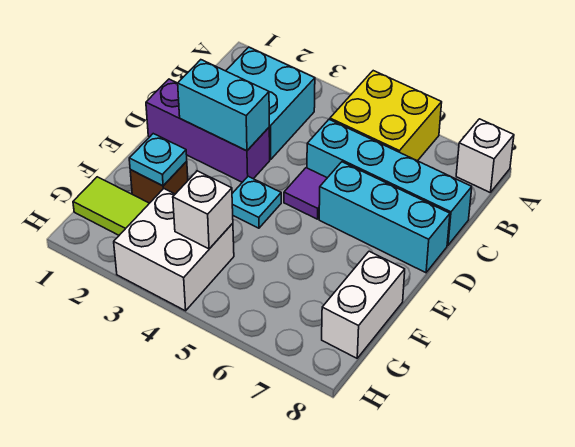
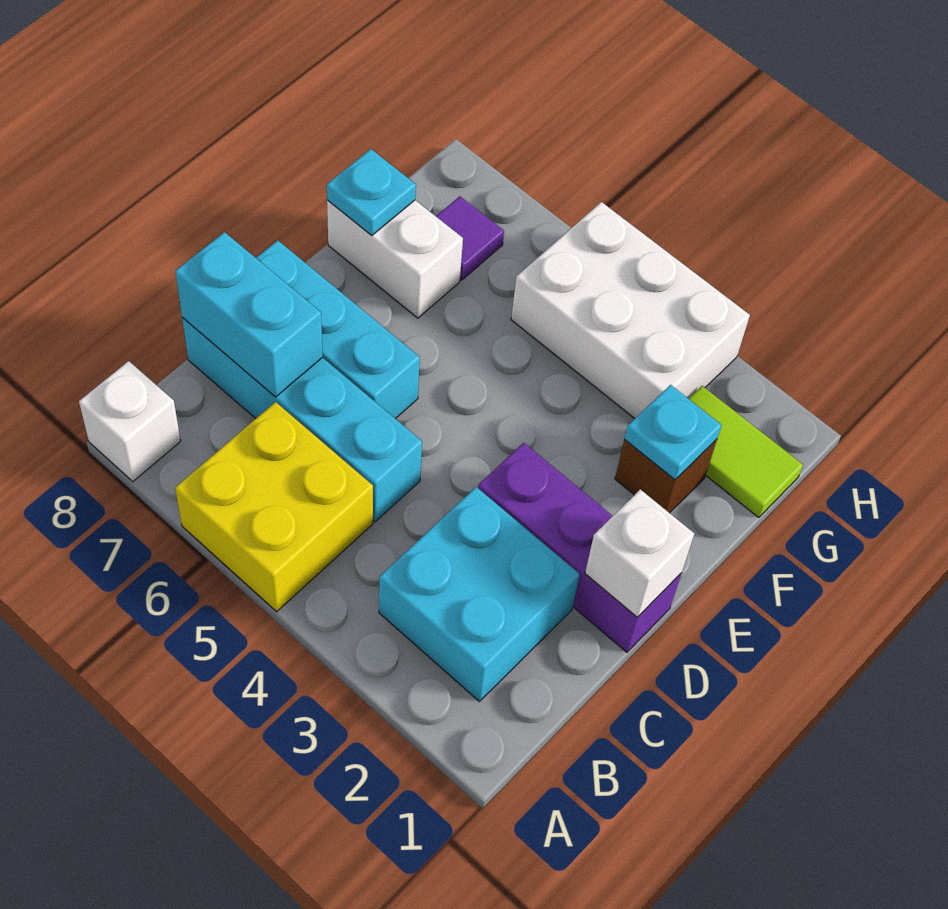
cyan 1x2 brick [178,60,269,151] -> cyan 1x2 brick moved to [175,232,323,397]
purple 1x1 tile [284,168,327,219] -> purple 1x1 tile moved to [436,196,504,280]
cyan 1x1 plate [232,176,281,228] -> cyan 1x1 plate moved to [327,149,416,236]
white 1x2 brick [322,251,405,358] -> white 1x2 brick turned to [327,200,463,318]
white 2x2 brick [114,189,234,311] -> white 2x3 brick [511,202,750,419]
white 1x1 brick [173,171,233,249] -> white 1x1 brick moved to [585,489,694,617]

